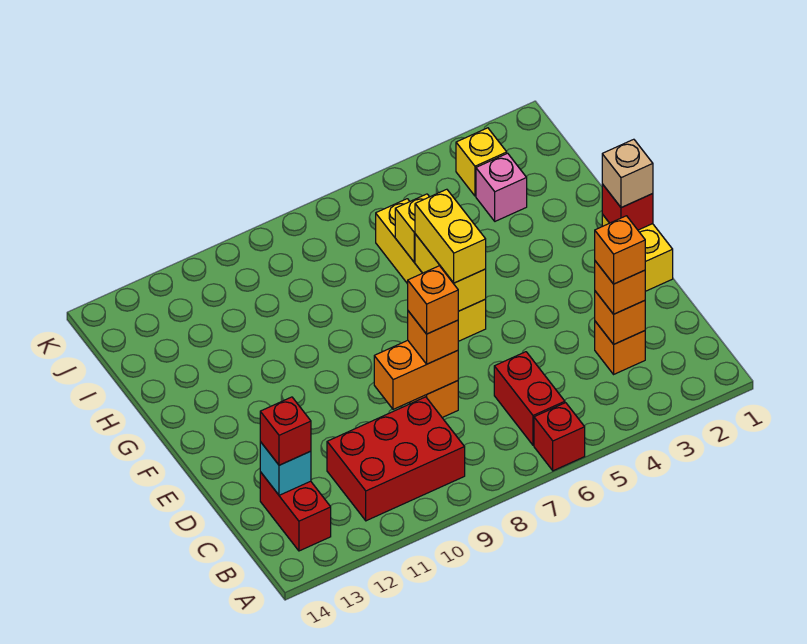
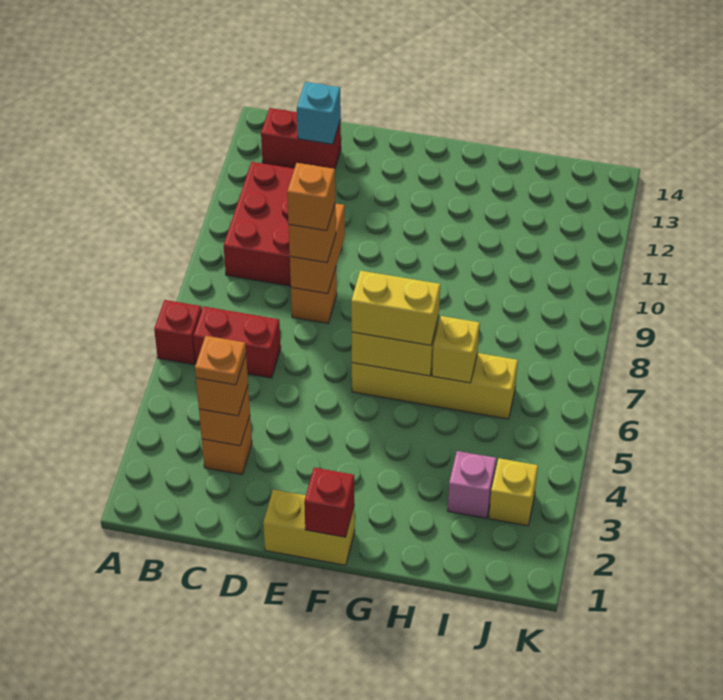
orange 1x1 brick [595,216,645,284] -> orange 1x1 plate [195,336,246,385]
red 1x1 brick [260,397,311,465] -> none
tan 1x1 brick [602,139,653,208] -> none

